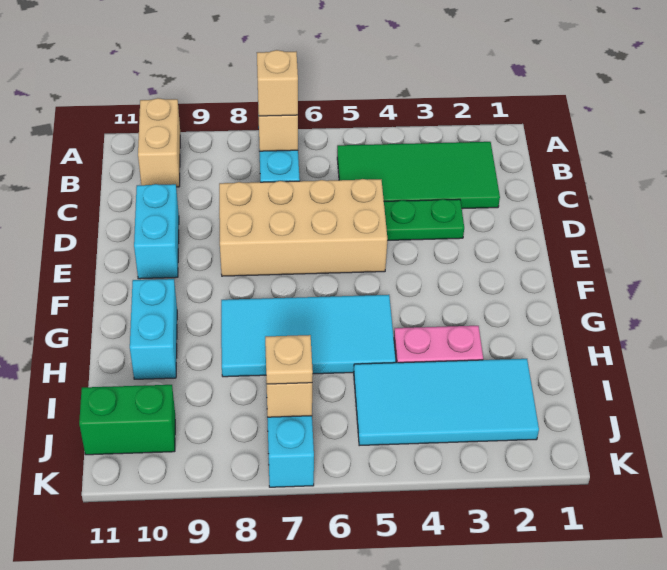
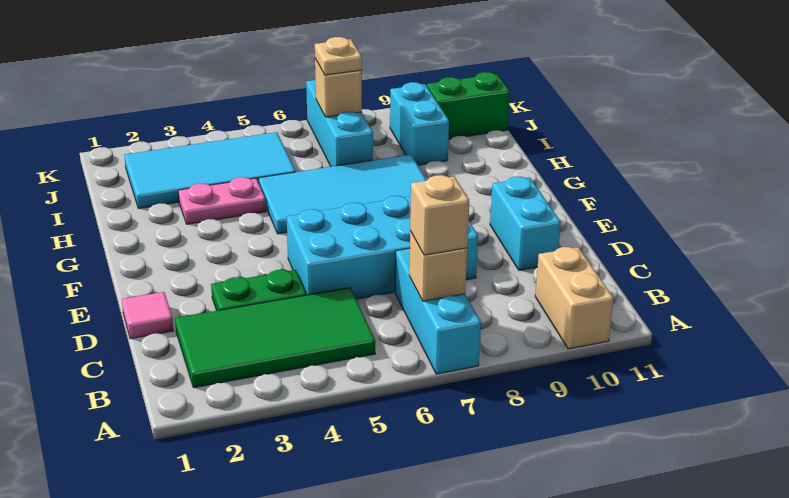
none -> pink 1x1 tile [122,292,174,339]
tan 2x4 brick [219,179,387,276] -> cyan 2x4 brick [287,196,478,299]
cyan 1x2 brick [130,279,177,379] -> cyan 1x2 brick moved to [390,82,449,165]

